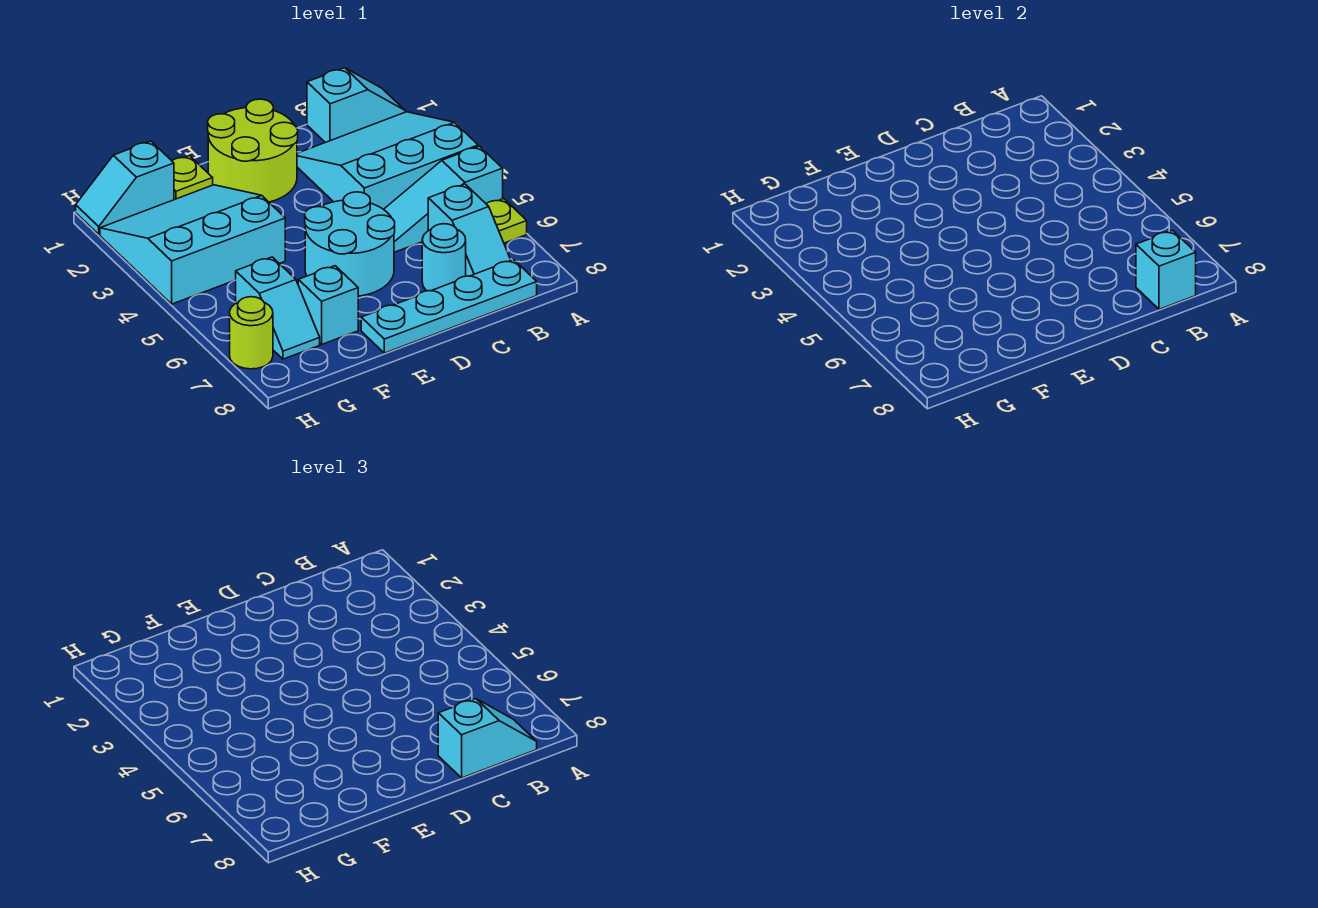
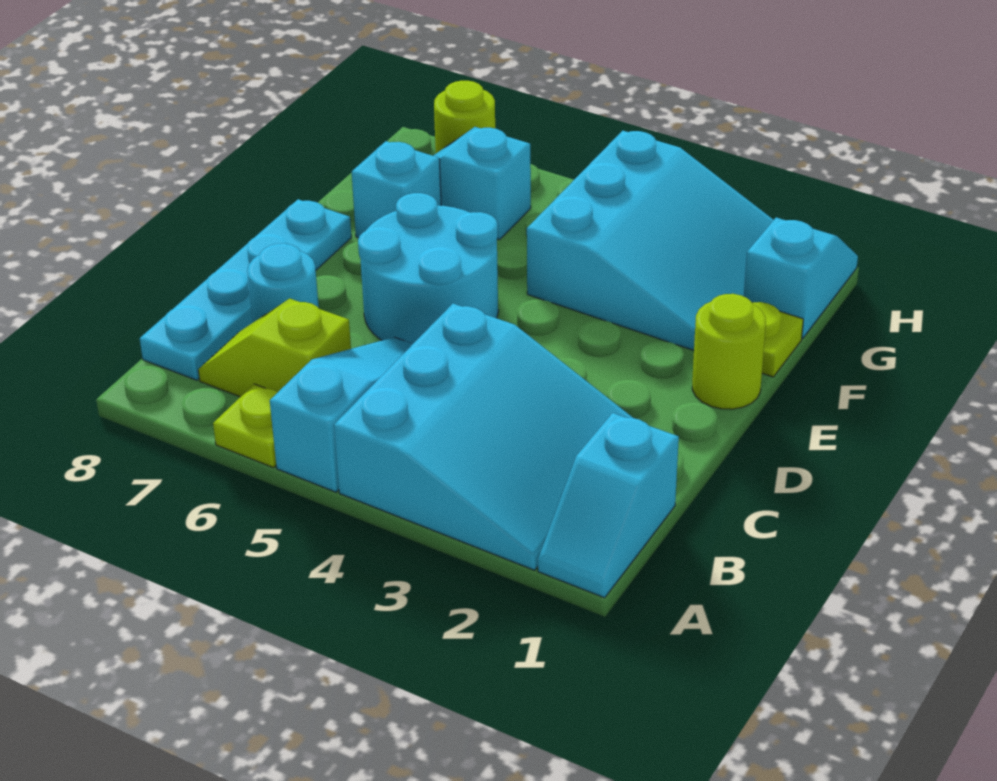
cyan 1x2 slope [428,184,511,276] -> lime 1x2 slope [198,298,351,397]
cyan 1x1 brick [1136,230,1196,309] -> none
cyan 1x2 slope [438,699,537,778] -> none
lime 2x2 round brick [208,99,298,202] -> lime 1x1 round brick [692,294,766,409]

